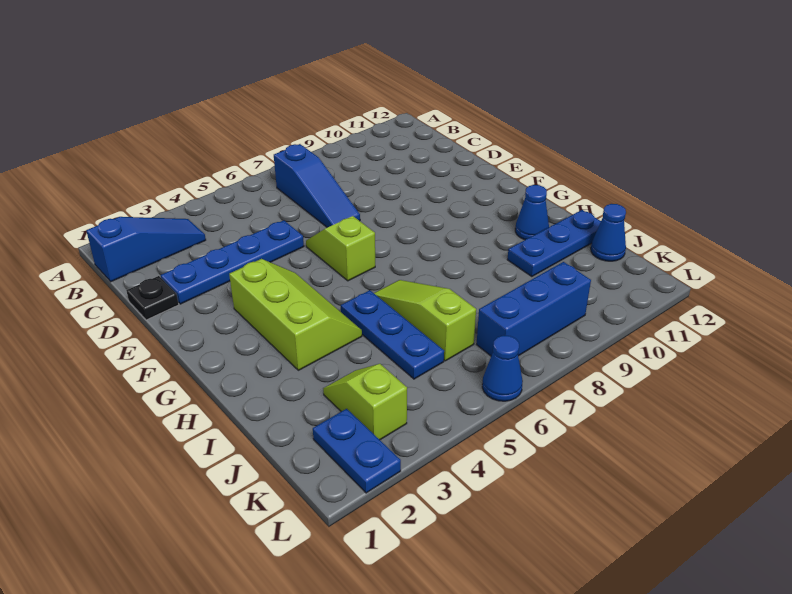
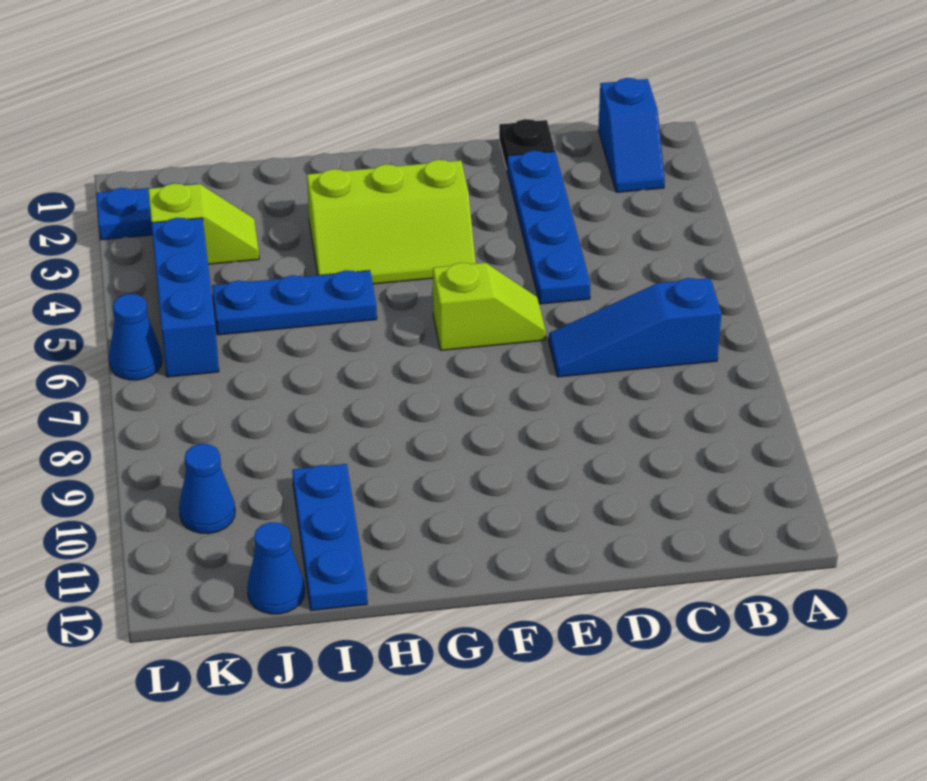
blue 1x3 slope [86,217,206,282] -> blue 1x2 slope [598,78,665,193]
lime 1x3 slope [374,280,476,361] -> none
blue 1x1 cone [515,185,549,240] -> blue 1x1 cone moved to [179,444,235,534]
blue 1x3 brick [477,262,591,356] -> blue 1x3 brick moved to [152,218,219,377]

